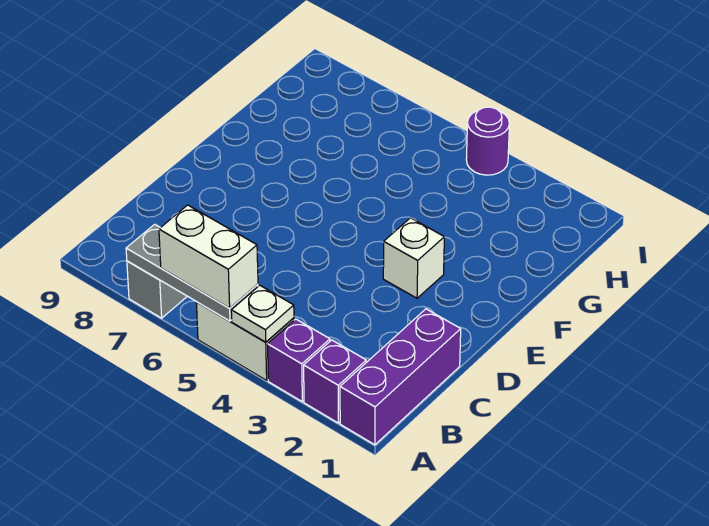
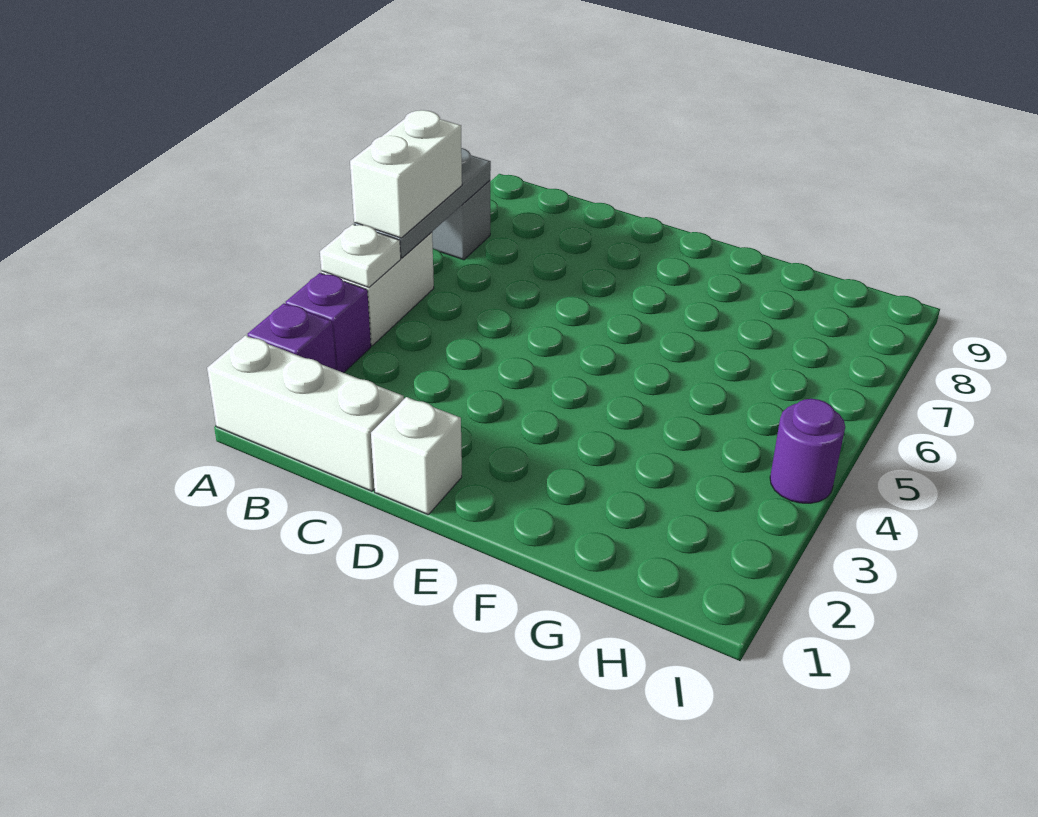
purple 1x3 brick [340,309,461,445] -> white 1x3 brick [207,335,404,491]
white 1x1 brick [383,218,444,298] -> white 1x1 brick moved to [371,397,462,514]

